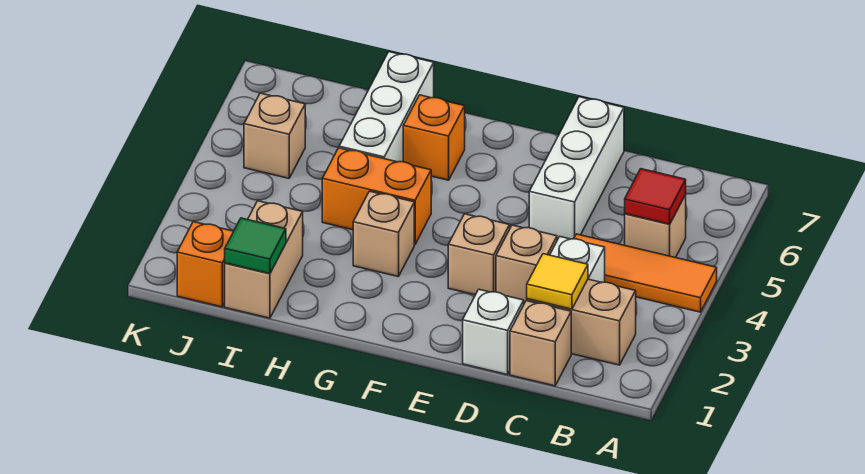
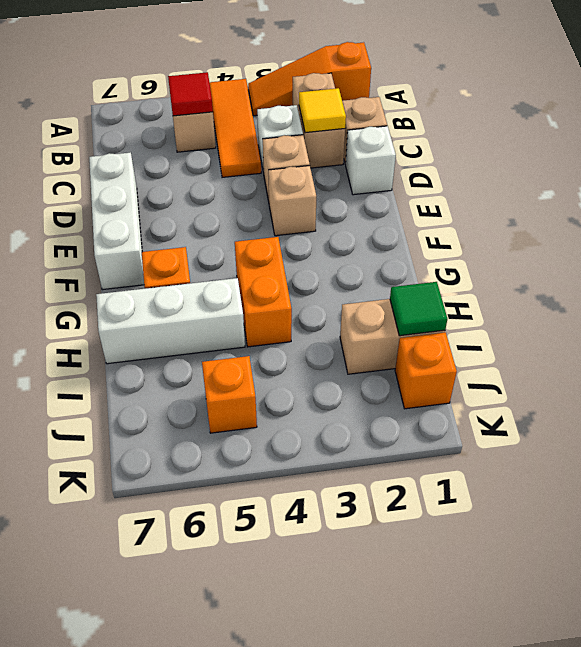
none -> orange 1x3 slope [248,42,371,116]
white 1x3 brick [529,97,624,240] -> white 1x3 brick turned to [89,152,144,290]
tan 1x1 brick [353,191,414,277] -> none
tan 1x1 brick [244,93,305,178] -> orange 1x1 brick [202,356,257,433]

